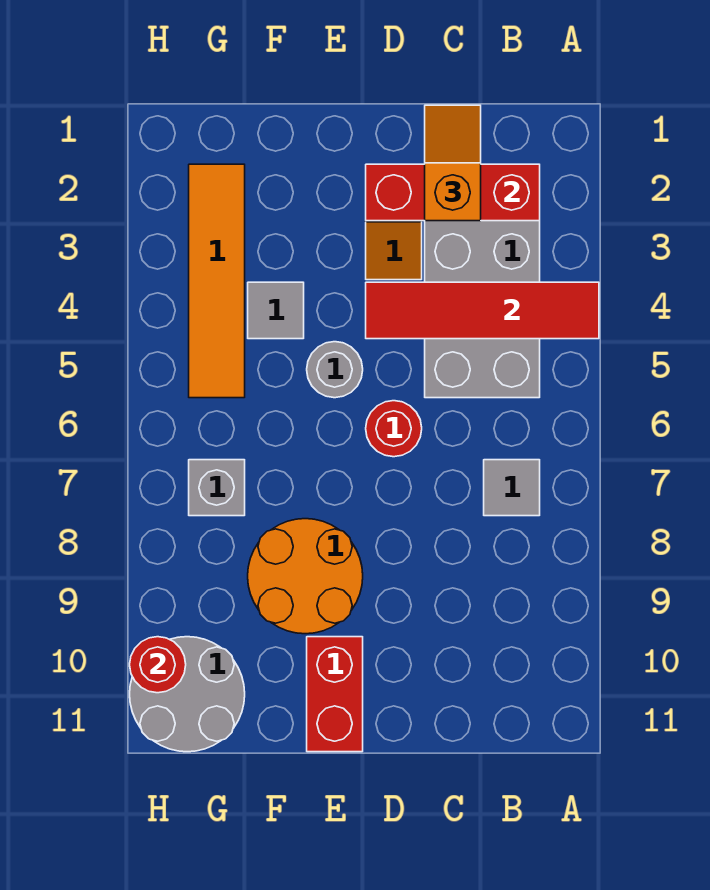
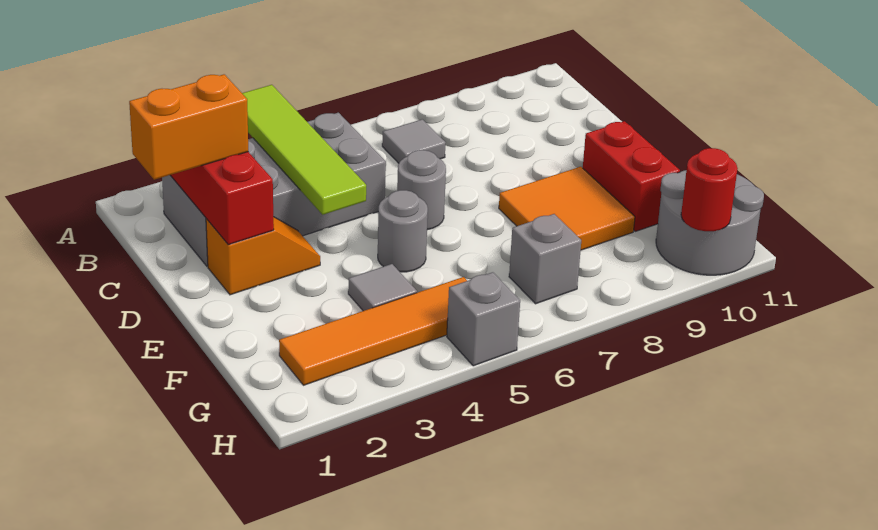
red 1x4 tile [366,282,599,339] -> lime 1x4 tile [242,85,366,215]
orange 1x2 slope [425,105,481,221] -> orange 1x2 brick [129,74,248,180]
red 1x1 round brick [366,401,422,457] -> grey 1x1 round brick [397,150,446,230]
orange 2x2 round brick [248,519,363,634] -> orange 2x2 tile [499,167,635,250]
red 1x2 brick [307,637,363,752] -> red 1x2 brick turned to [583,121,680,231]
none -> grey 1x1 brick [447,272,520,366]

